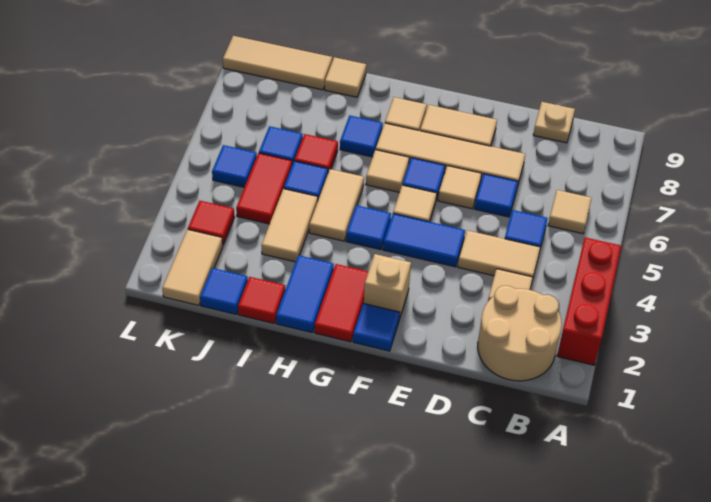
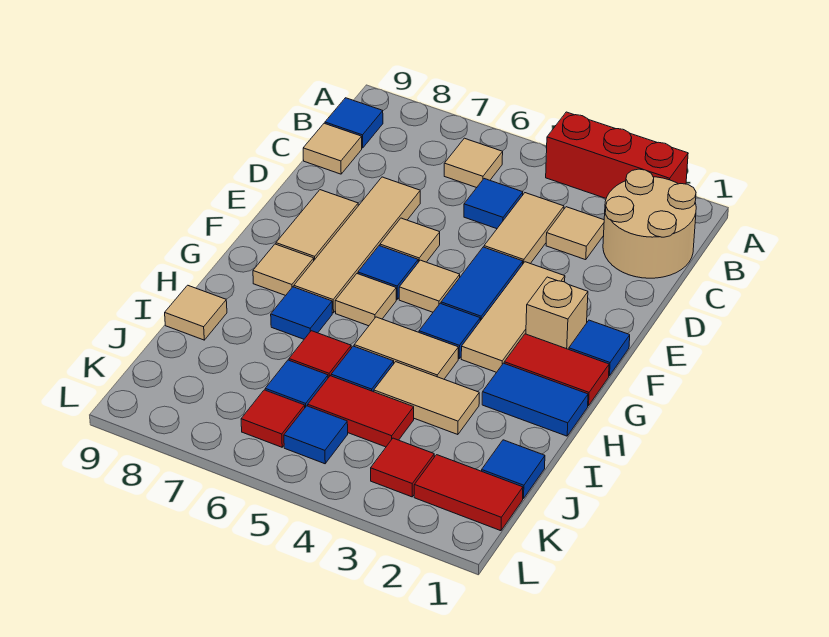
tan 1x1 plate [533,102,575,143] -> tan 1x1 tile [303,123,362,174]
blue 1x1 tile [475,174,518,217] -> blue 1x1 tile moved to [325,98,383,148]
red 1x1 tile [238,277,285,323] -> red 1x1 tile moved to [241,390,305,447]
tan 1x3 tile [223,36,332,90] -> tan 1x3 tile moved to [461,262,565,372]
tan 1x2 tile [162,229,223,305] -> red 1x2 tile [414,455,523,531]

